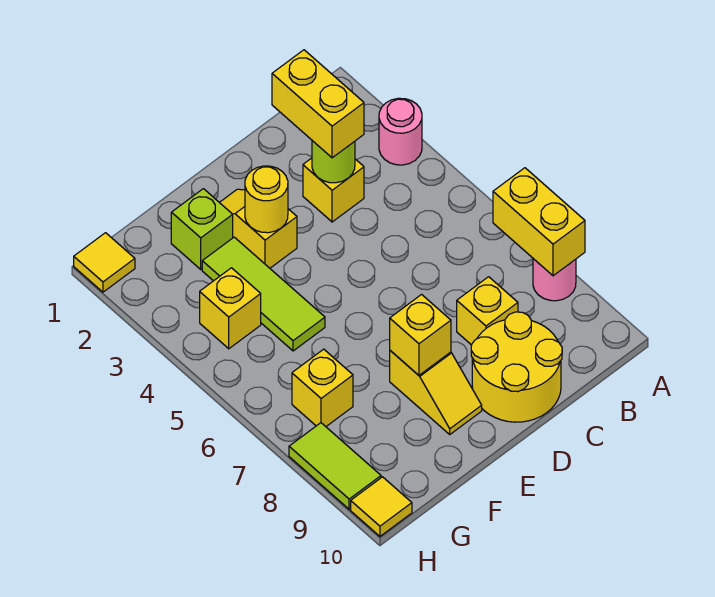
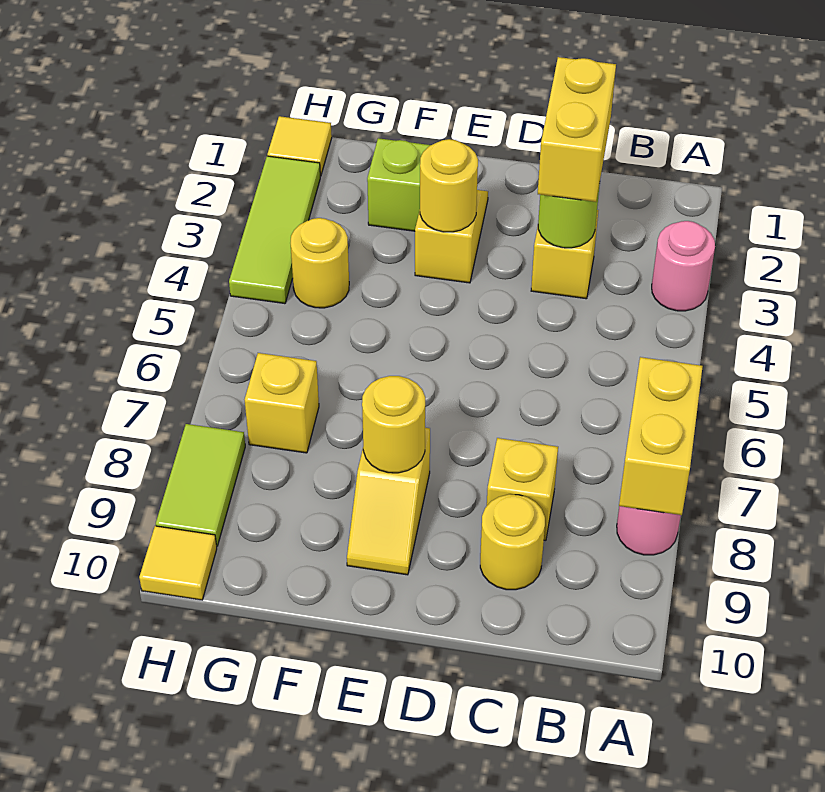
yellow 2x2 round brick [471,312,562,422] -> yellow 1x1 round brick [480,494,545,590]
yellow 1x1 brick [390,295,451,375] -> yellow 1x1 round brick [362,376,425,473]
lime 1x3 tile [202,237,325,351] -> lime 1x3 tile moved to [229,156,320,304]
yellow 1x1 brick [200,268,261,349] -> yellow 1x1 round brick [291,218,349,308]

